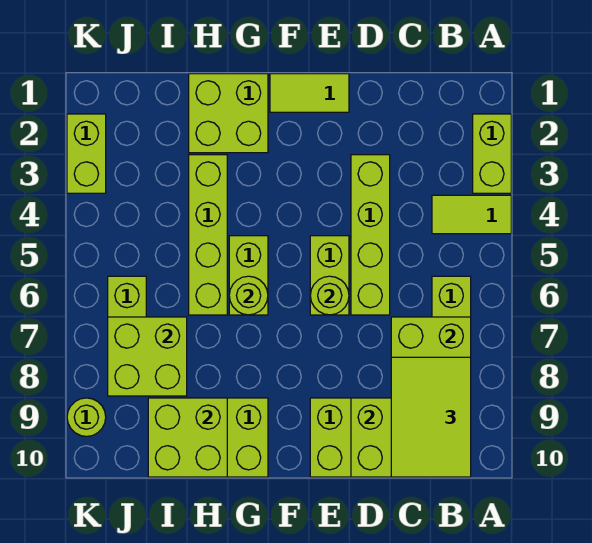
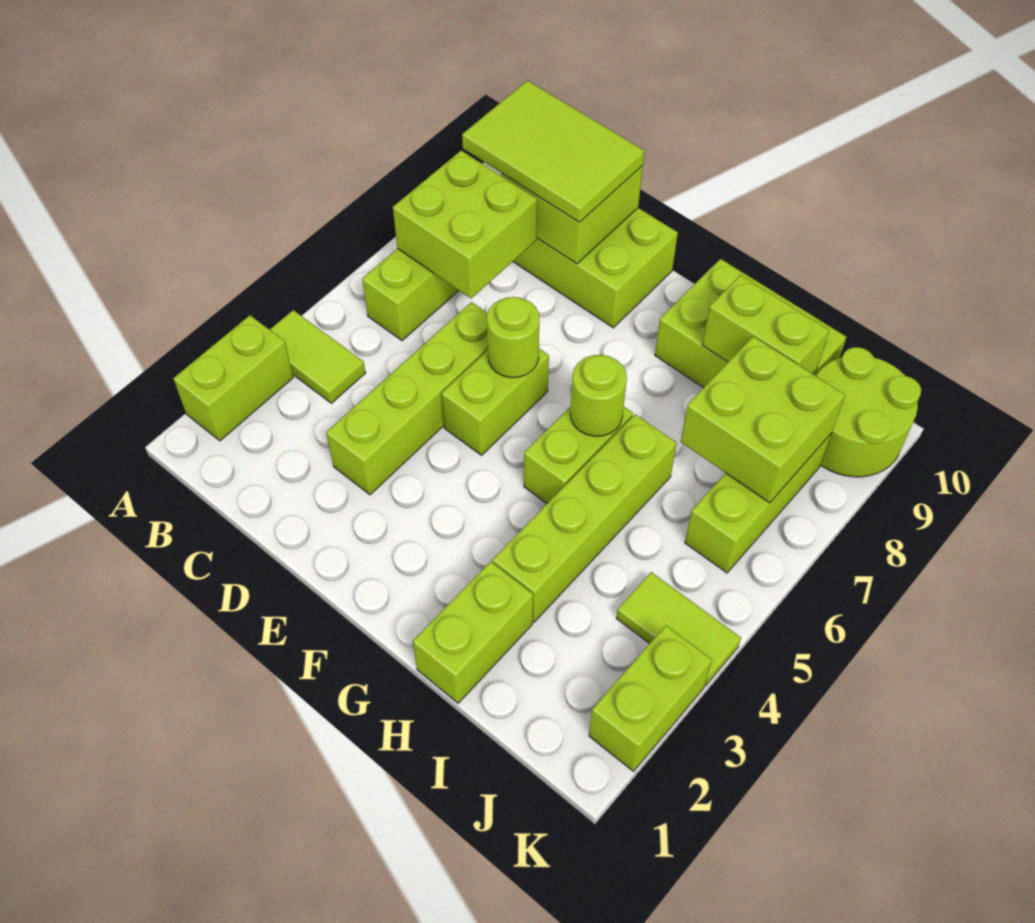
lime 2x3 tile [391,357,471,477] -> lime 2x3 tile turned to [462,81,644,222]
lime 1x2 tile [270,74,349,112] -> lime 1x2 tile moved to [616,572,741,686]
lime 2x2 brick [189,74,268,153] -> lime 1x2 brick [413,562,533,703]
lime 2x2 brick [148,398,227,477] -> lime 1x2 brick [702,275,829,374]
lime 1x1 round brick [67,398,106,436] -> lime 2x2 round brick [816,347,921,477]

